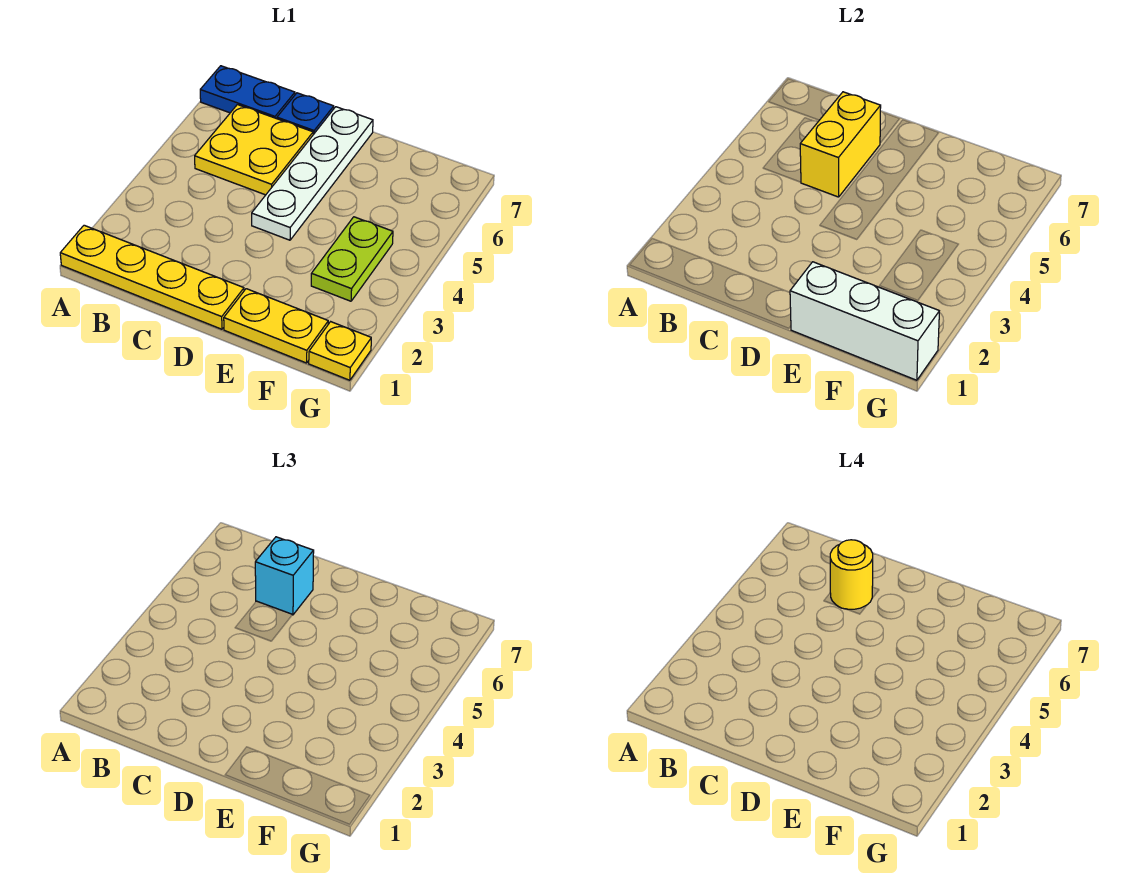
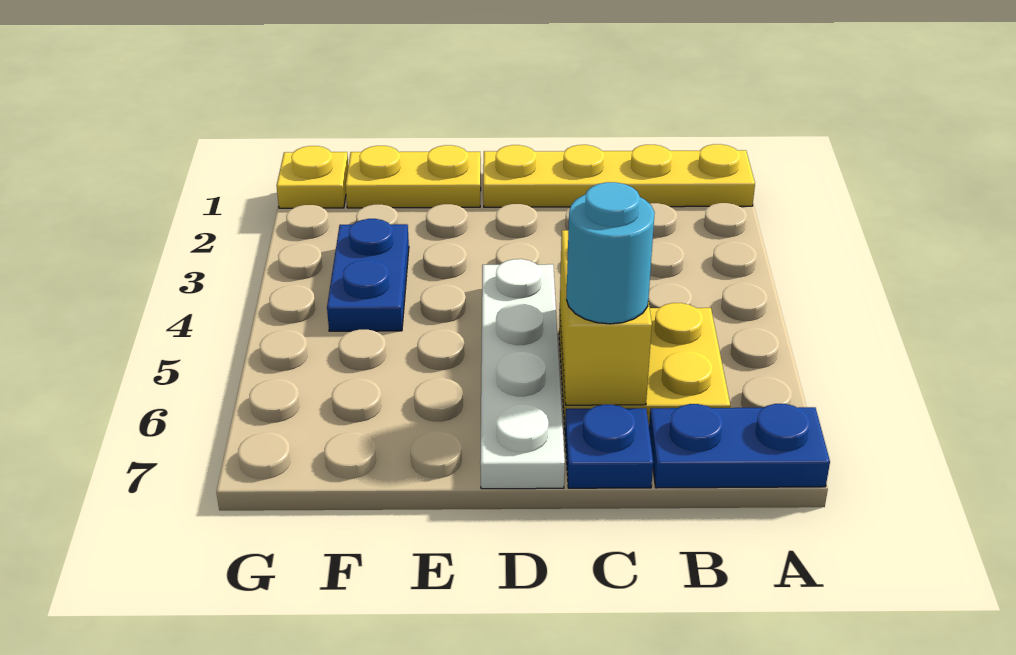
cyan 1x1 brick [255,537,314,615] -> cyan 1x1 round brick [566,182,655,324]
yellow 1x1 round brick [830,540,873,609] -> none
white 1x3 brick [790,262,939,380] -> none
lime 1x2 plate [311,217,393,301] -> blue 1x2 plate [327,219,409,331]

